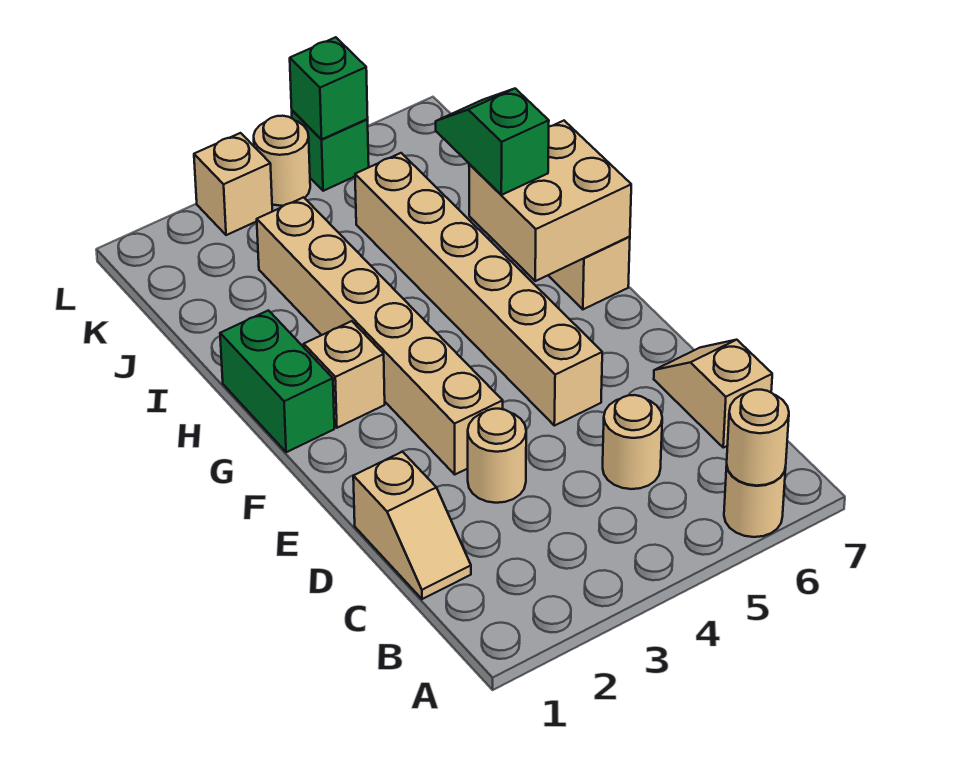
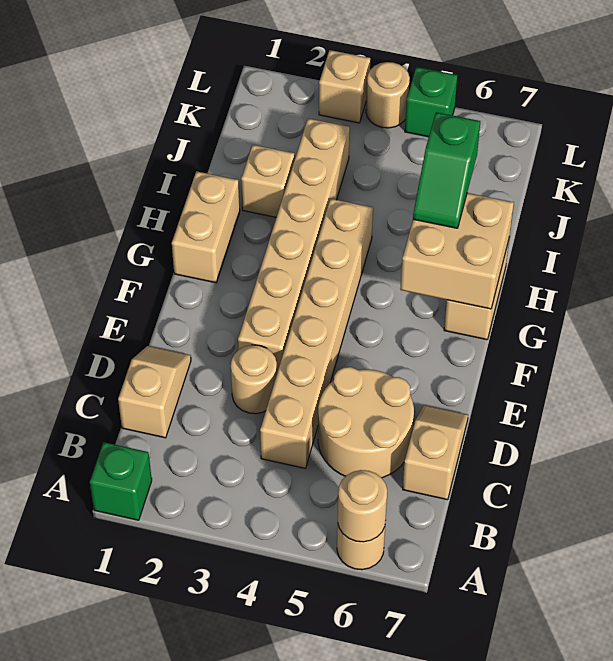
tan 1x2 slope [353,452,471,599] -> tan 1x2 slope turned to [118,346,191,438]
tan 1x1 round brick [603,395,662,489] -> tan 2x2 round brick [318,367,414,478]
tan 1x6 brick [355,153,602,426] -> tan 1x6 brick moved to [260,199,373,468]
green 1x2 brick [220,310,334,452] -> tan 1x2 brick [172,171,240,283]
tan 1x1 brick [304,321,385,428] -> tan 1x1 brick moved to [241,145,295,217]
green 1x2 slope [436,89,549,195] -> green 1x2 slope turned to [413,112,480,228]
green 1x1 brick [290,37,368,140] -> green 1x1 brick moved to [90,442,152,520]

